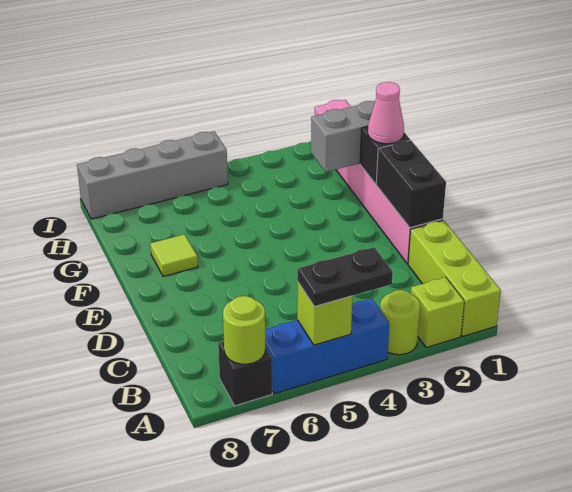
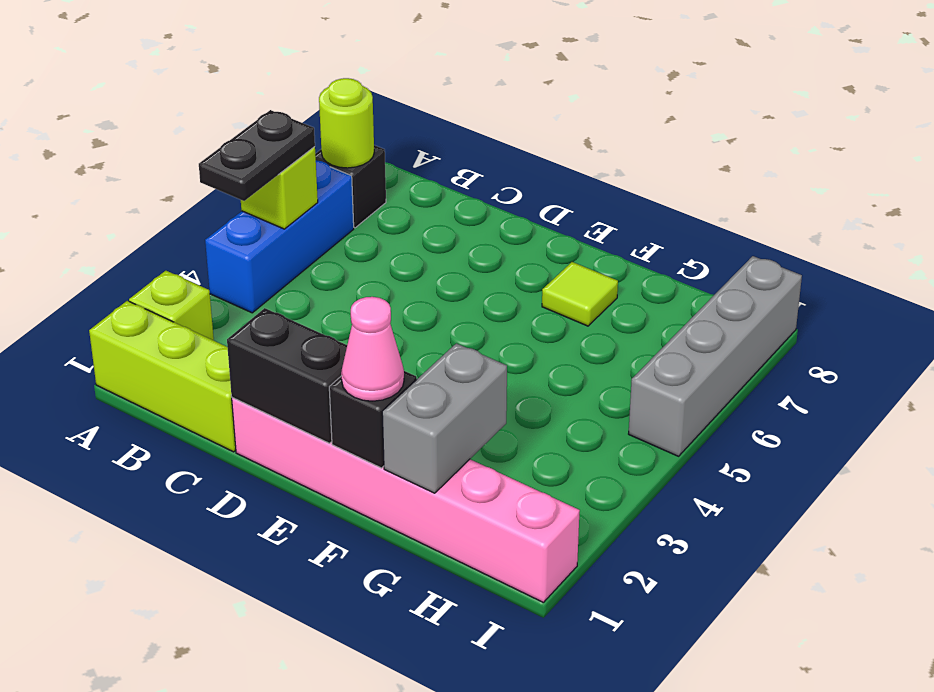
lime 1x1 round brick [380,290,420,355] -> none

